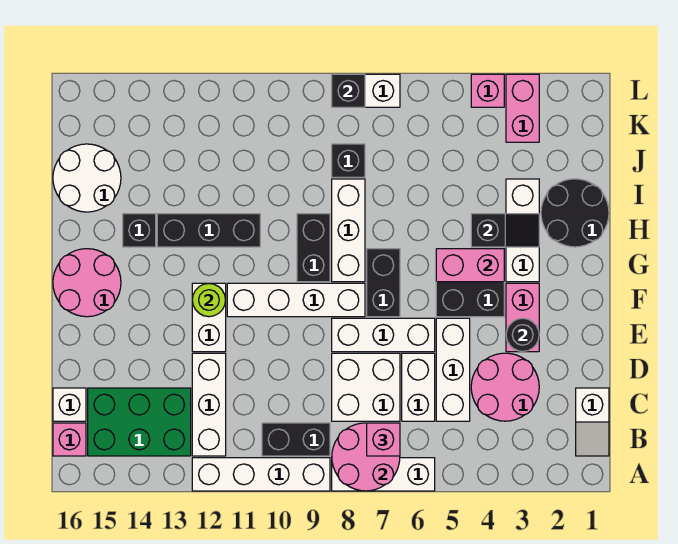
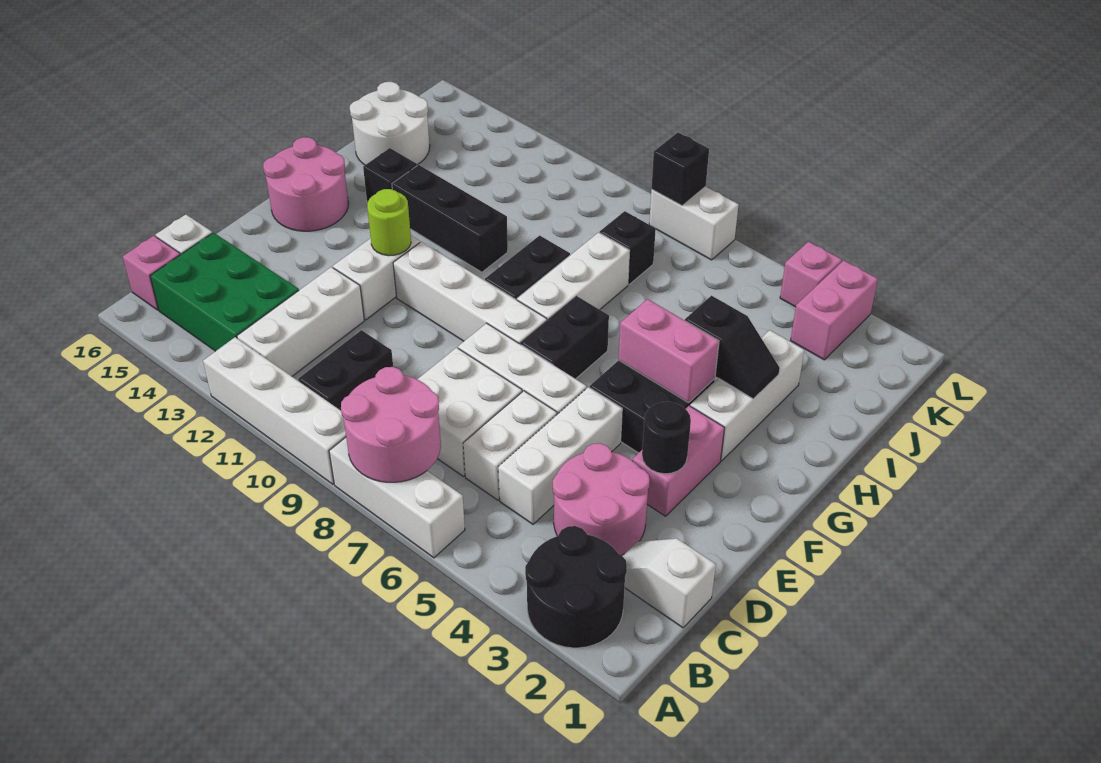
white 1x2 slope [576,388,609,456] -> white 1x2 slope turned to [623,538,716,628]
pink 1x1 brick [367,423,400,456] -> none
black 1x2 brick [262,423,330,456] -> black 1x2 brick turned to [298,330,393,410]
black 2x2 round brick [541,179,609,247] -> black 2x2 round brick moved to [525,526,627,648]

